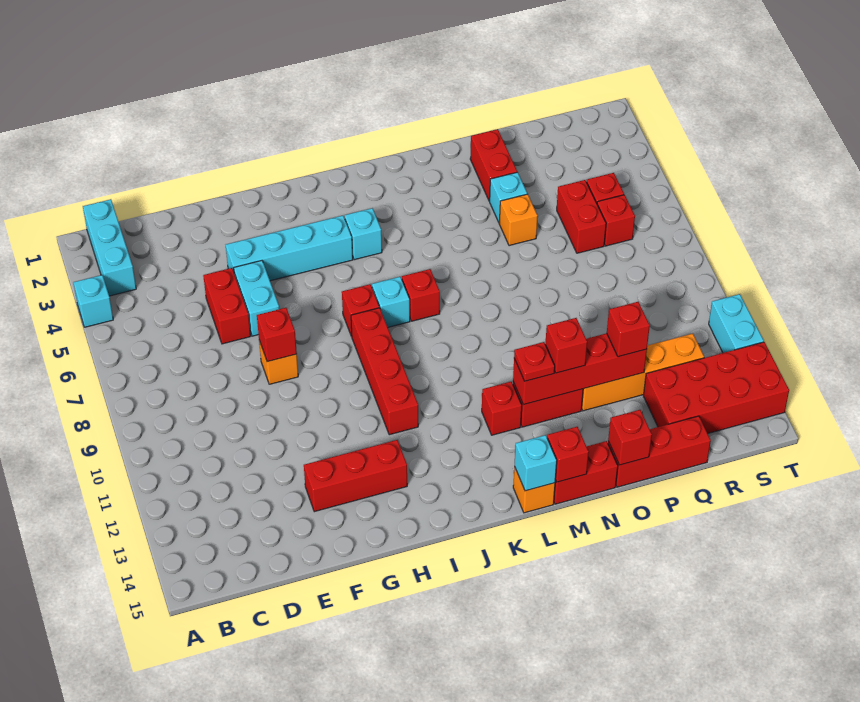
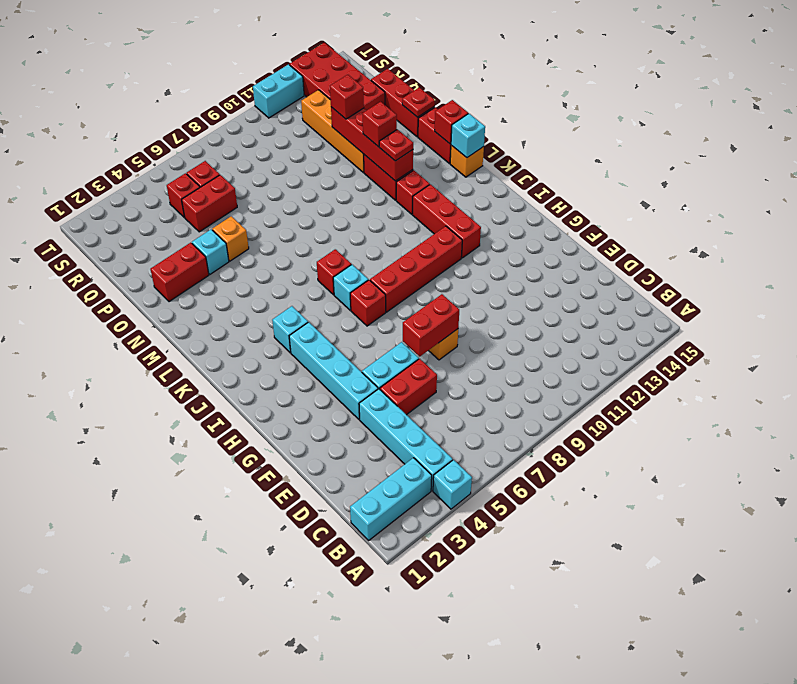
none -> cyan 1x4 brick [359,389,453,491]
red 1x1 brick [257,308,297,362] -> red 1x2 brick [403,294,459,356]
red 1x3 brick [304,440,407,512] -> red 1x3 brick moved to [413,184,481,258]
red 1x1 brick [608,410,652,465] -> red 1x1 plate [402,87,435,117]

